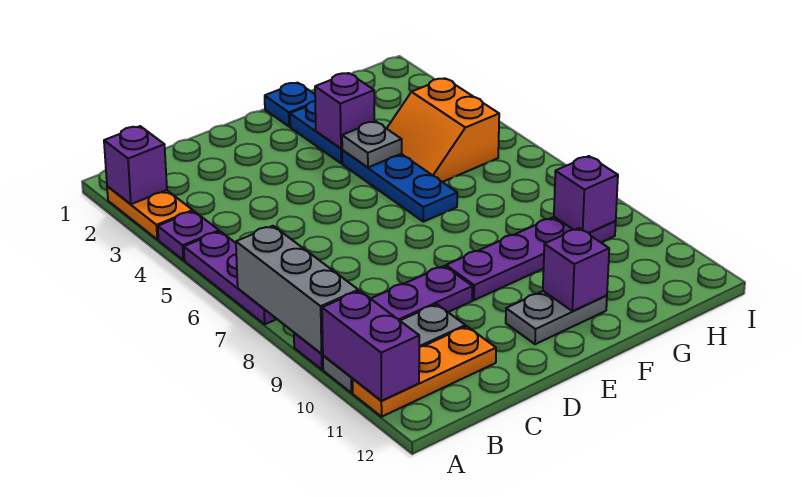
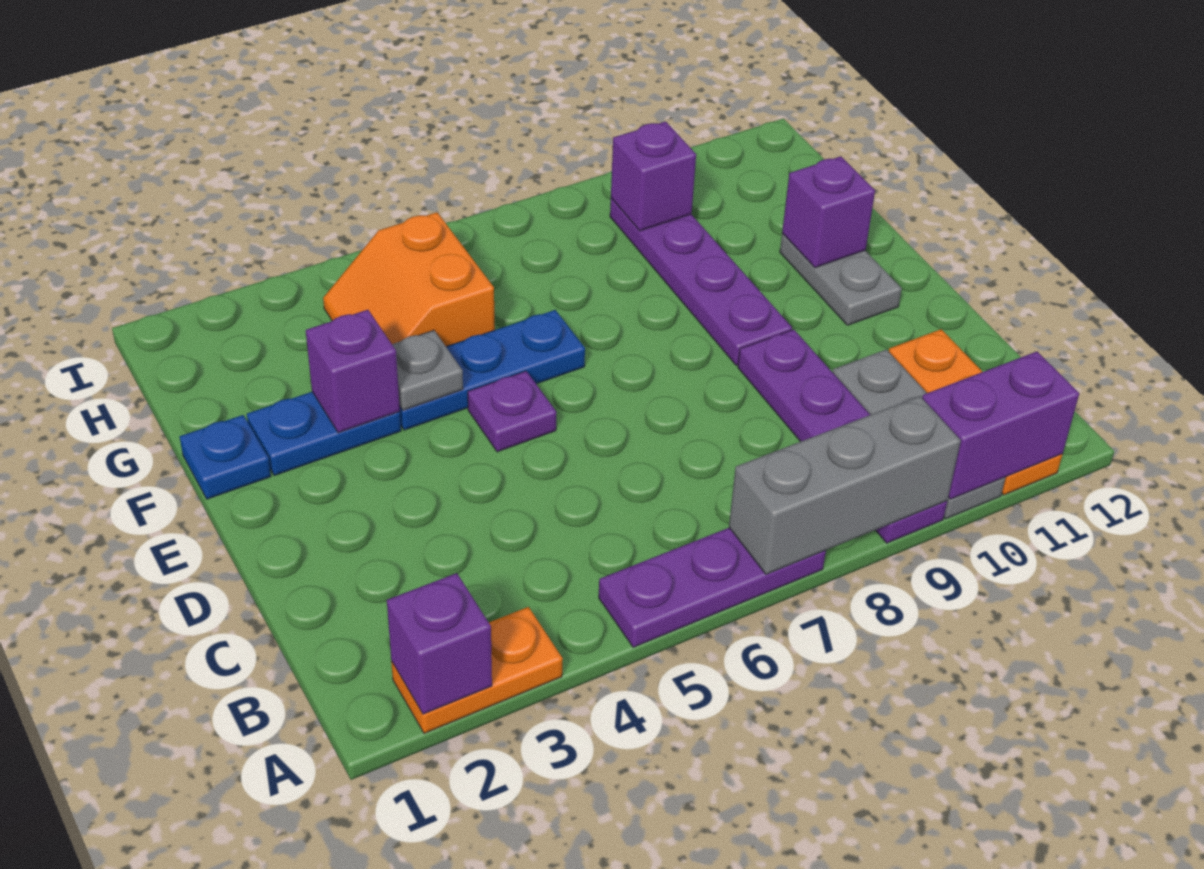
purple 1x1 plate [158,211,219,260] -> purple 1x1 plate moved to [468,371,556,452]
orange 2x2 slope [387,78,499,182] -> orange 2x2 slope turned to [323,212,495,346]

